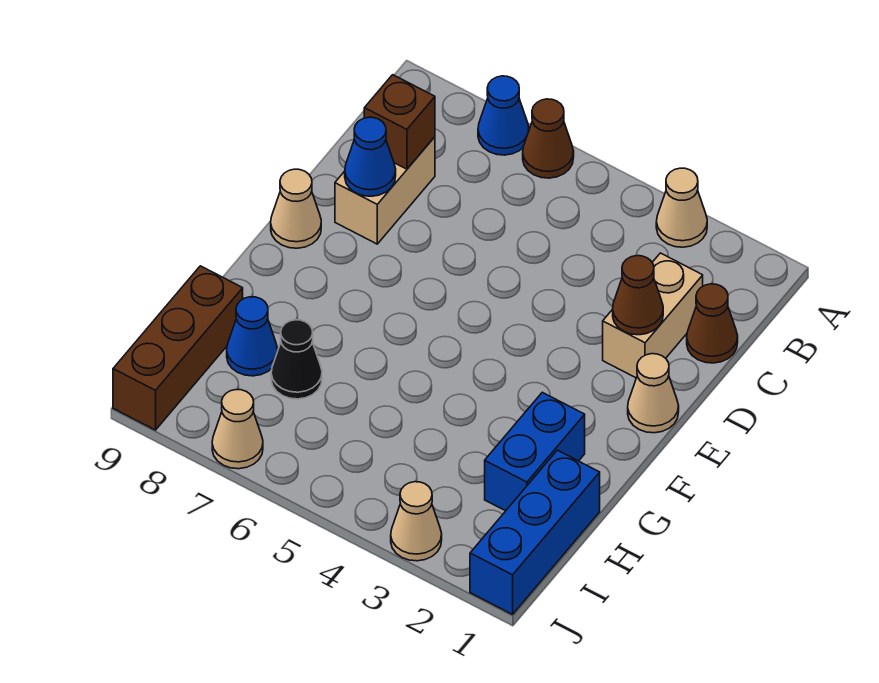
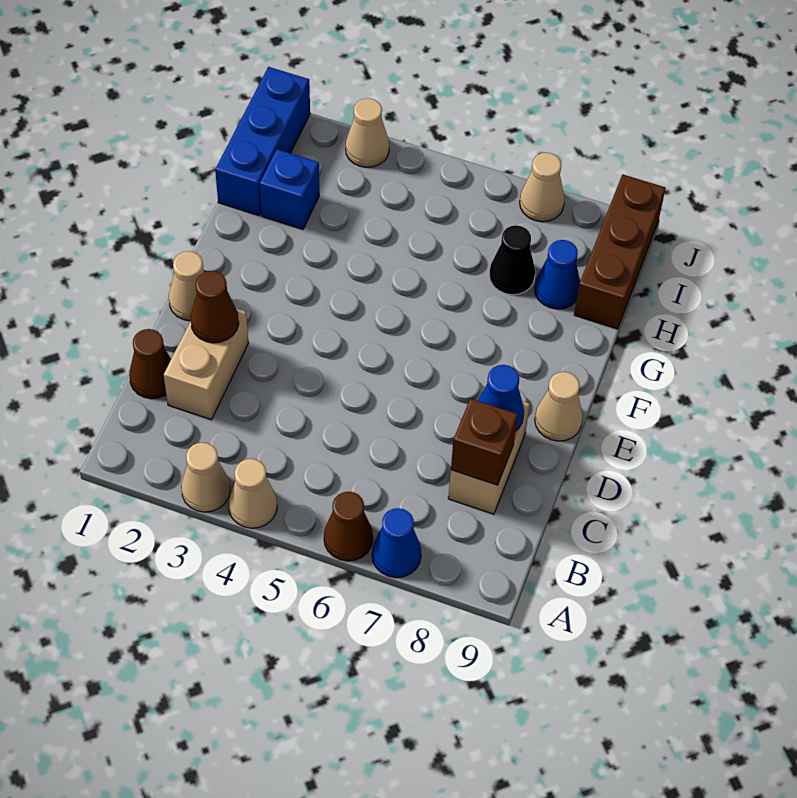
none -> tan 1x1 cone [228,459,277,528]
blue 1x2 brick [485,392,585,511] -> blue 1x1 brick [260,149,319,229]

